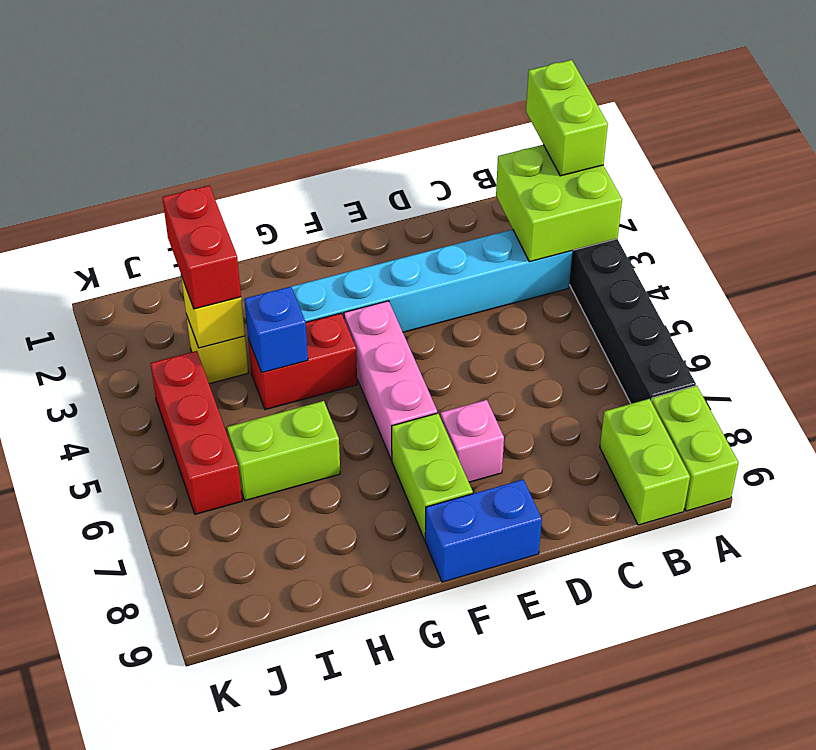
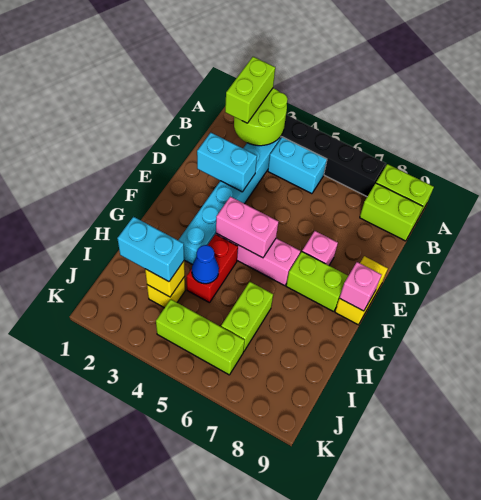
lime 1x2 brick [526,60,608,176] -> lime 1x2 brick turned to [225,57,275,123]
lime 2x2 brick [496,145,622,262] -> lime 2x2 round brick [234,88,287,146]
none -> cyan 1x2 brick [268,137,327,194]
none -> cyan 1x2 brick [197,133,257,192]
blue 1x2 brick [425,480,542,582] -> yellow 1x2 brick [335,256,388,325]
none -> pink 1x2 brick [216,197,279,258]
none -> pink 1x1 brick [340,262,381,311]
blue 1x1 brick [244,287,308,373] -> blue 1x1 cone [192,245,219,284]
red 1x2 brick [162,186,241,309] -> cyan 1x2 brick [117,217,184,282]
red 1x3 brick [150,351,242,514] -> lime 1x3 brick [156,299,245,375]

